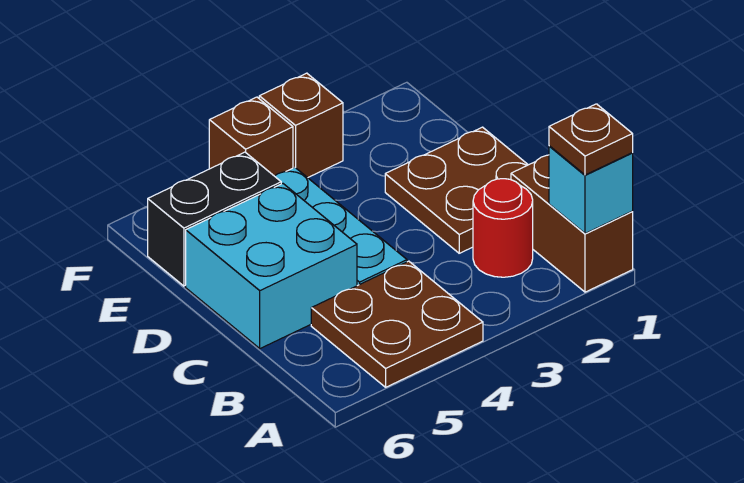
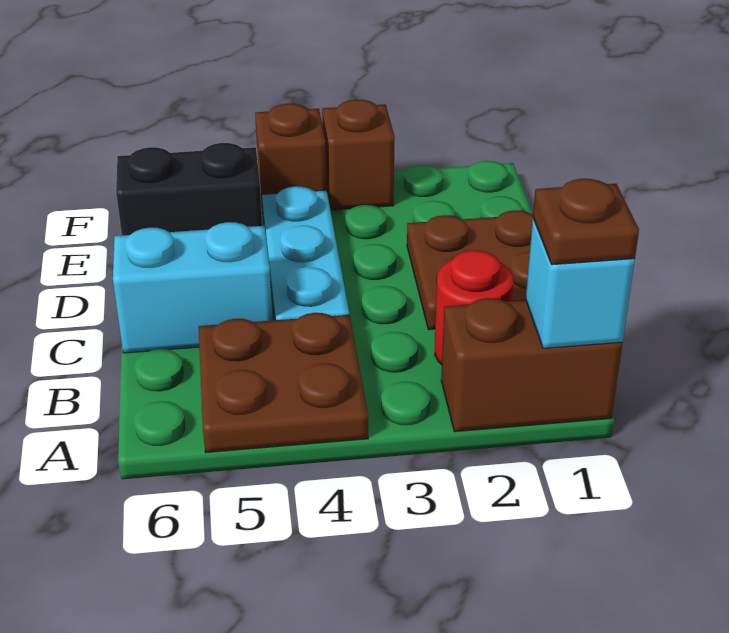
brown 1x2 brick [511,155,633,292] -> brown 1x2 brick turned to [441,298,623,432]
cyan 2x2 brick [186,184,357,348] -> cyan 1x2 brick [113,222,272,353]

